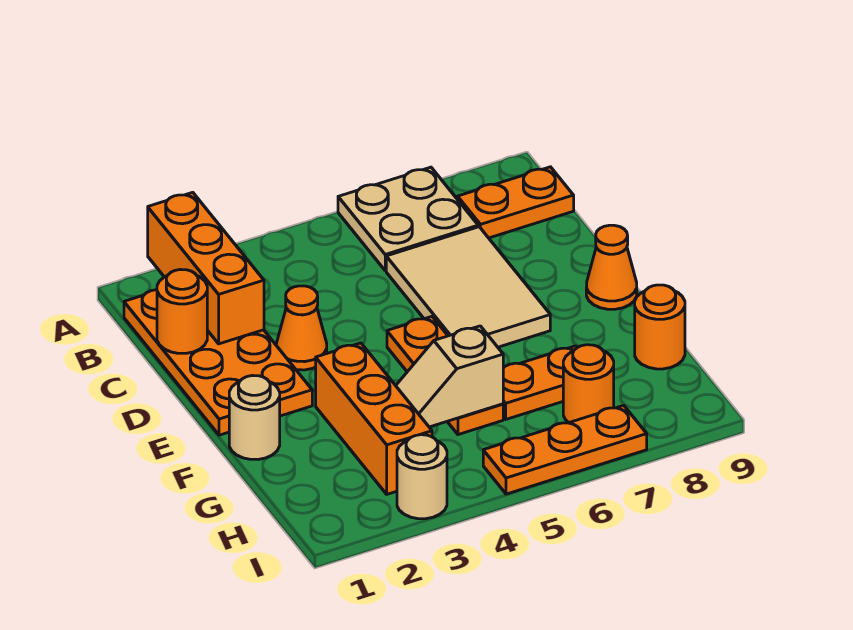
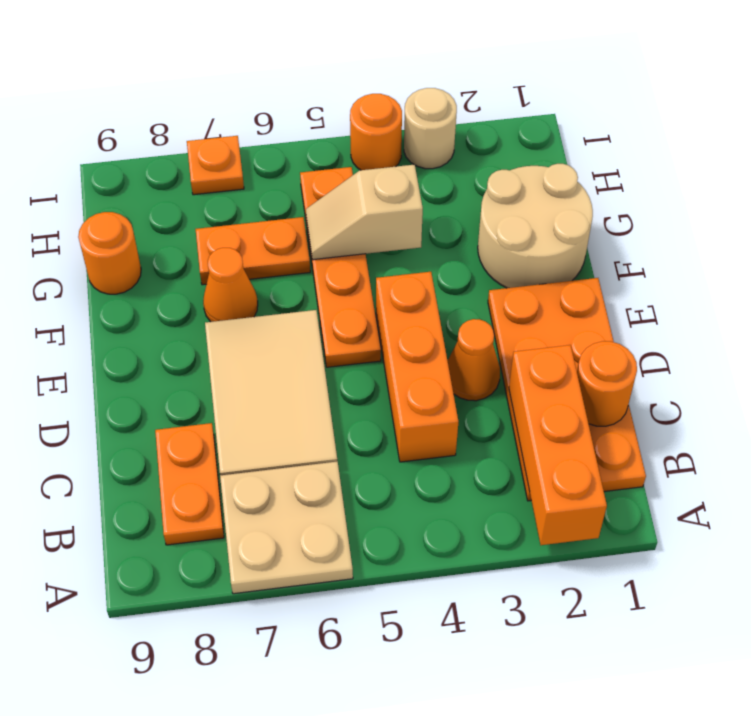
orange 1x2 plate [458,167,574,238] -> orange 1x2 plate turned to [155,423,224,545]
orange 1x3 plate [387,317,503,435] -> orange 1x4 plate [300,167,381,367]
orange 1x1 cone [586,225,637,309] -> orange 1x1 cone moved to [203,248,258,322]
tan 1x1 round brick [229,376,280,459] -> tan 2x2 round brick [478,164,593,288]
orange 1x3 brick [316,343,432,494] -> orange 1x3 brick moved to [376,272,459,462]
tan 1x2 slope [396,326,503,427] -> tan 1x2 slope turned to [306,165,423,260]
orange 1x1 round brick [563,345,614,423] -> orange 1x1 round brick moved to [350,94,402,170]
orange 1x3 plate [483,405,647,494] -> orange 1x1 plate [187,136,244,195]

